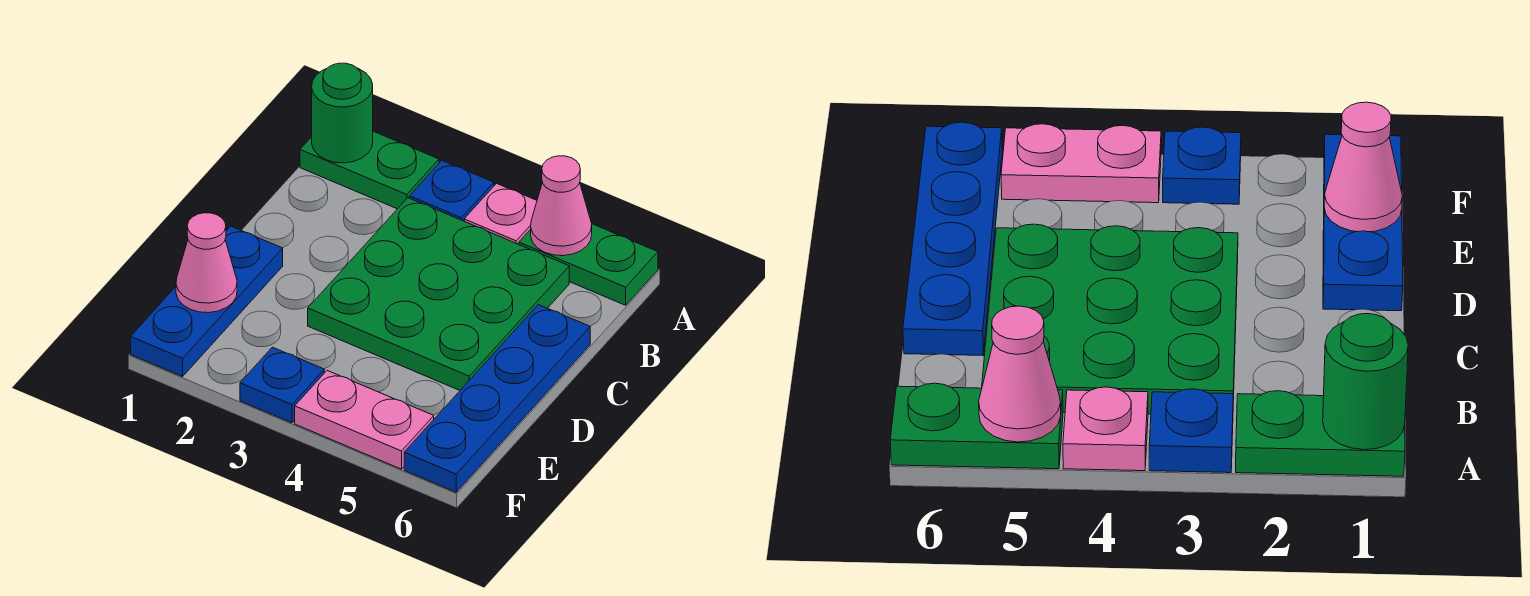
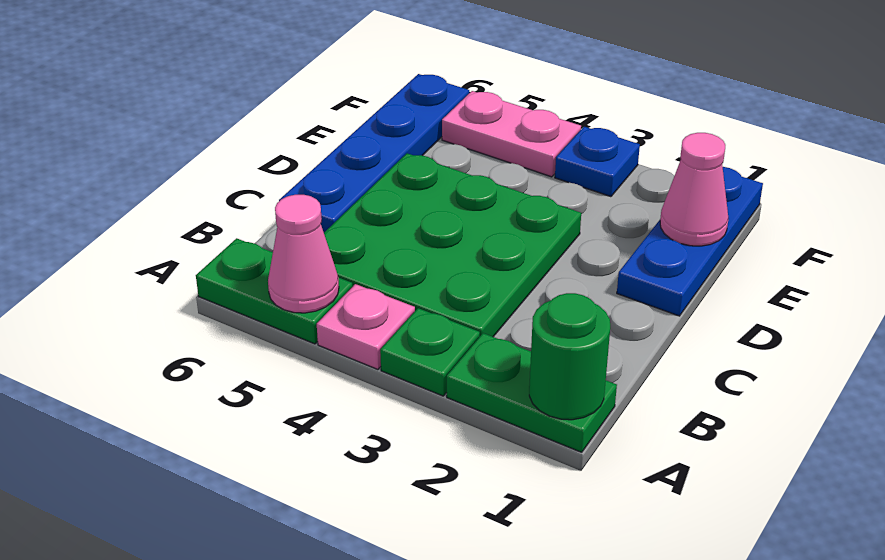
blue 1x1 plate [409,160,494,221] -> green 1x1 plate [380,308,480,396]

